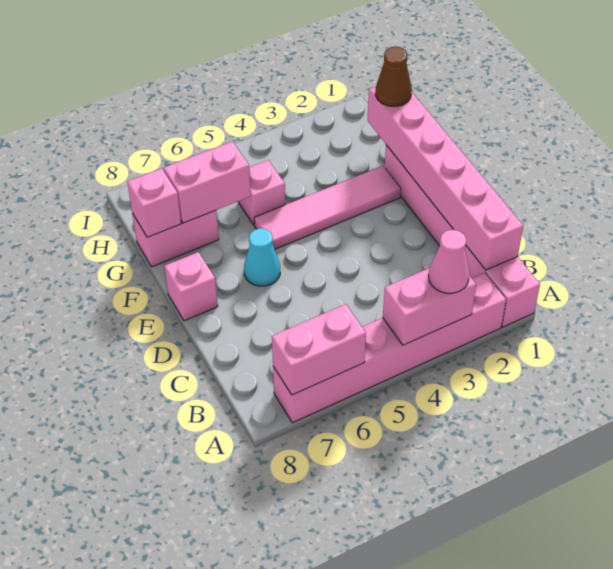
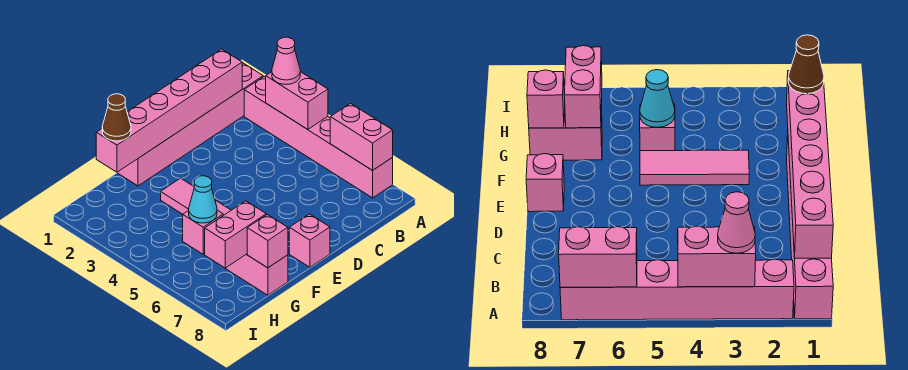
cyan 1x1 cone [244,228,280,286] -> cyan 1x1 cone moved to [189,176,217,223]
pink 1x4 tile [254,166,401,249] -> pink 1x3 tile [161,178,231,215]
pink 1x2 brick [164,141,251,223] -> pink 1x2 brick turned to [205,201,266,268]

